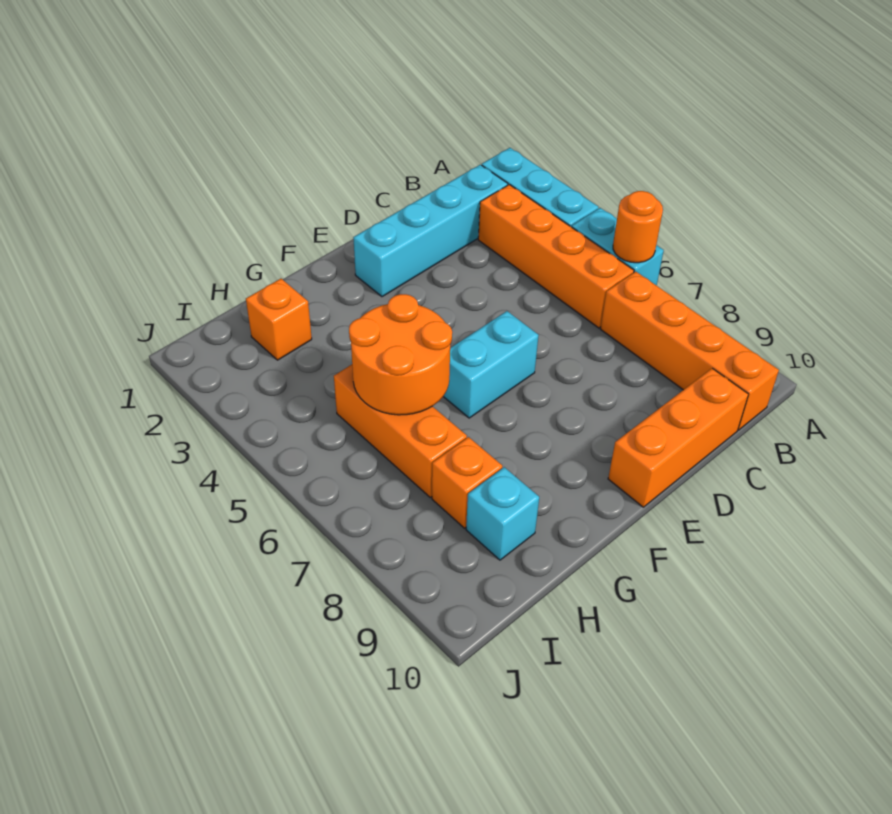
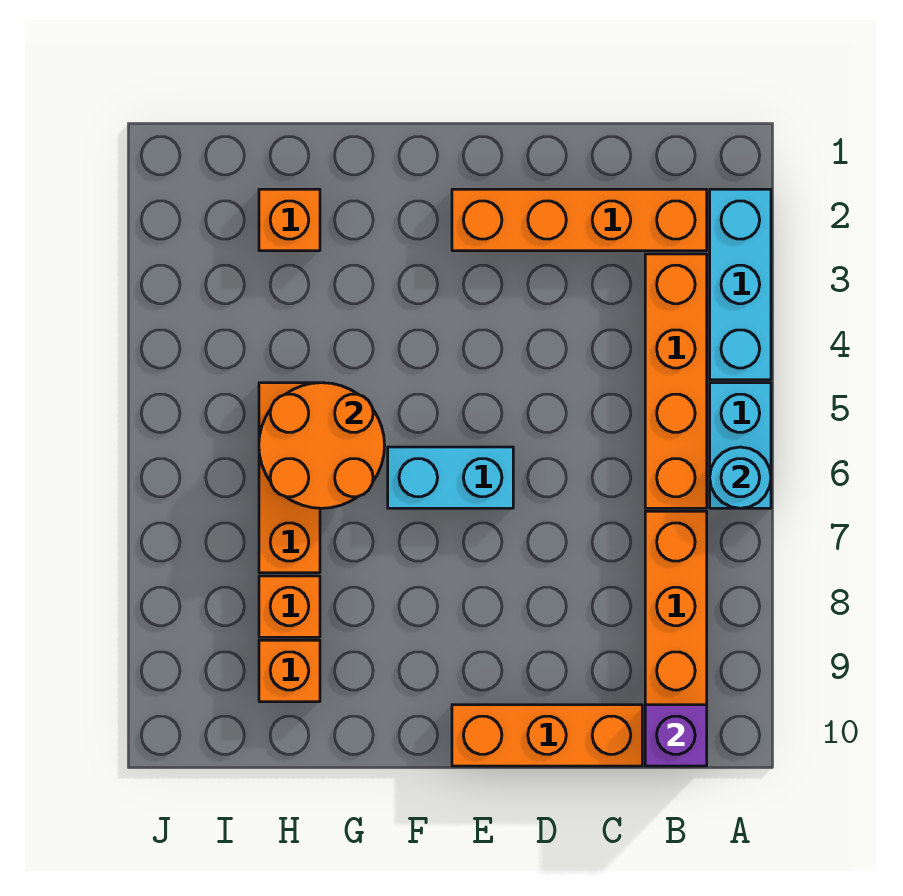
orange 1x1 round brick [613,191,663,263] -> cyan 1x1 round brick [710,447,771,508]
cyan 1x4 brick [353,165,508,297] -> orange 1x4 brick [452,189,707,251]
none -> purple 1x1 brick [645,705,707,766]
cyan 1x1 brick [466,467,539,560] -> orange 1x1 brick [259,640,320,702]

